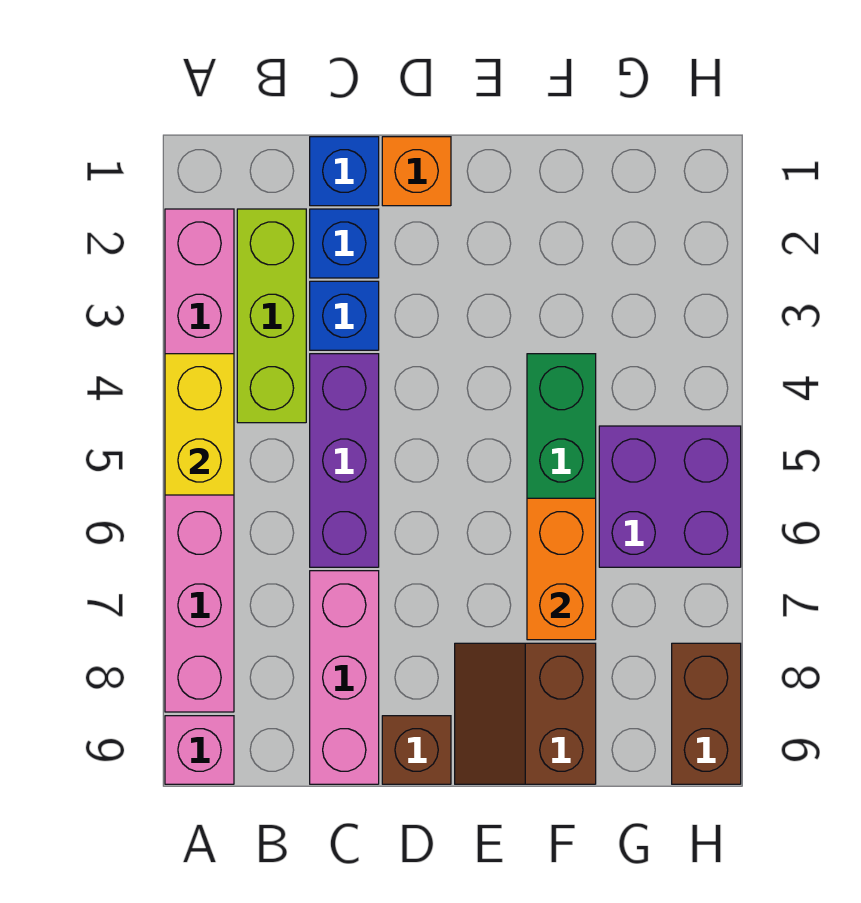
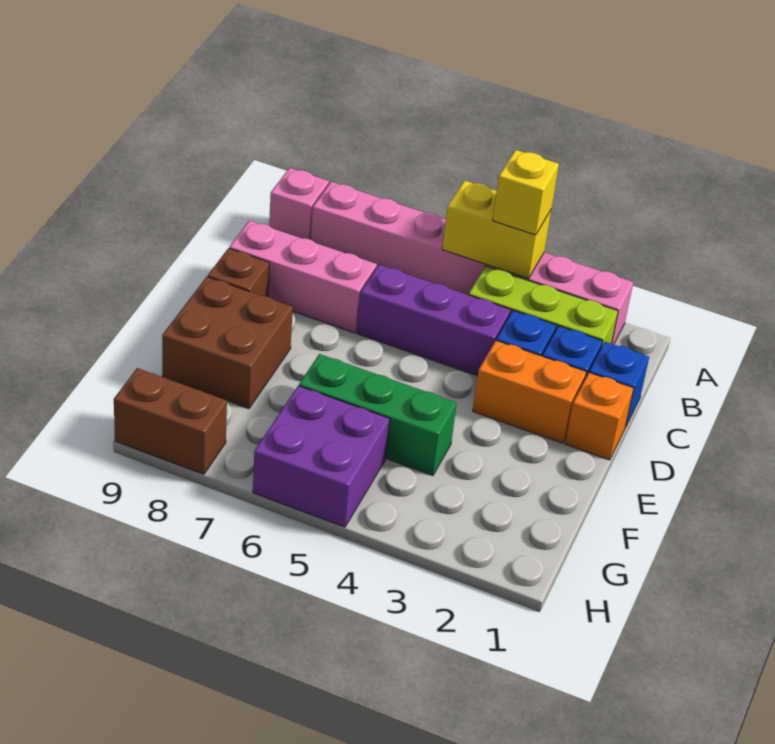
none -> yellow 1x1 brick [493,150,559,235]
brown 2x2 slope [455,643,596,784] -> brown 2x2 brick [162,277,293,409]
orange 1x2 brick [527,498,596,640] -> orange 1x2 brick moved to [473,341,586,443]

